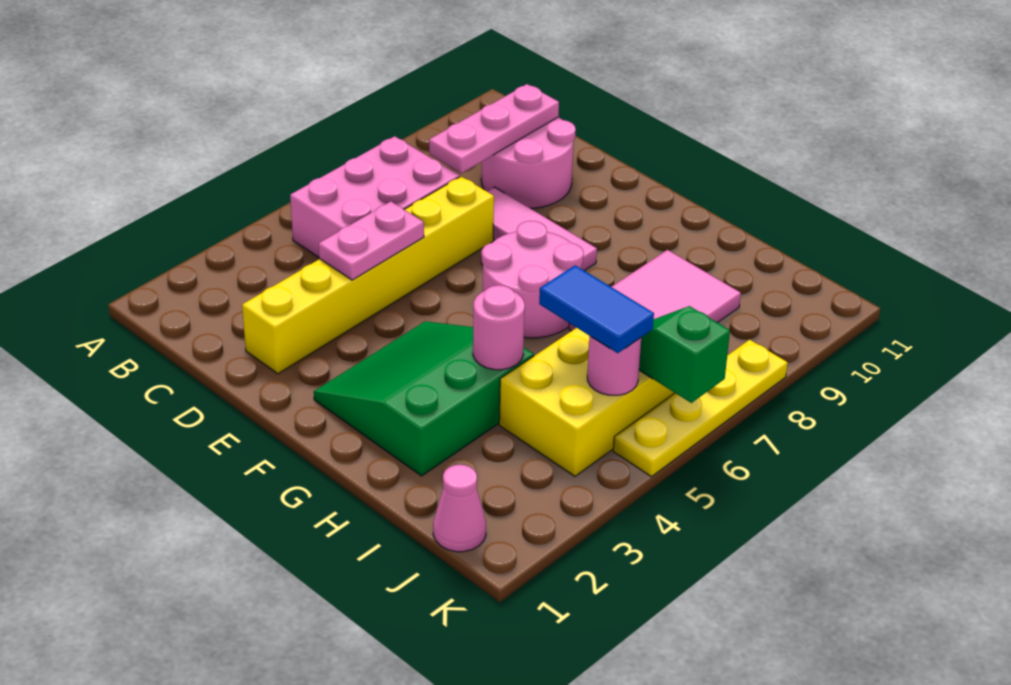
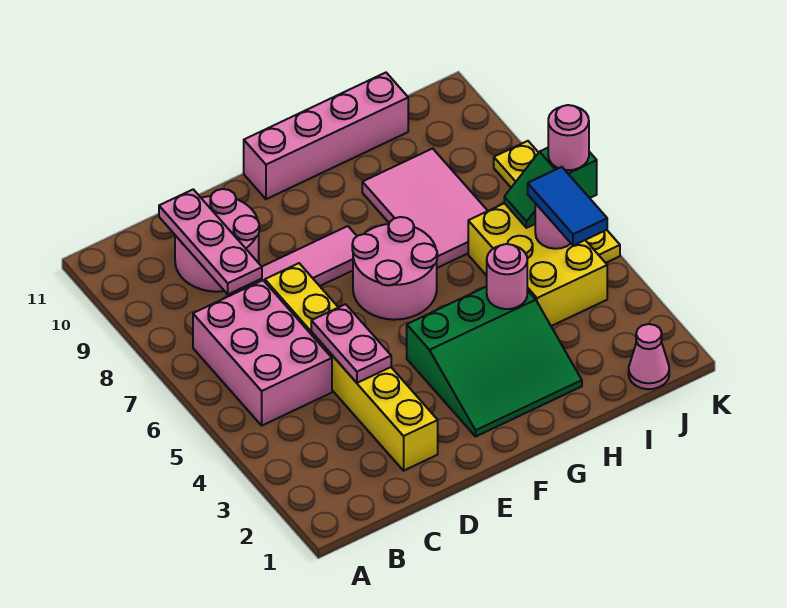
green 3x3 slope [314,321,534,476] -> green 3x3 slope turned to [407,287,582,436]
none -> pink 1x4 brick [244,73,408,199]
blue 1x2 tile [539,265,654,353] -> blue 1x2 tile turned to [528,167,607,246]
none -> pink 1x1 round brick [548,105,589,170]

